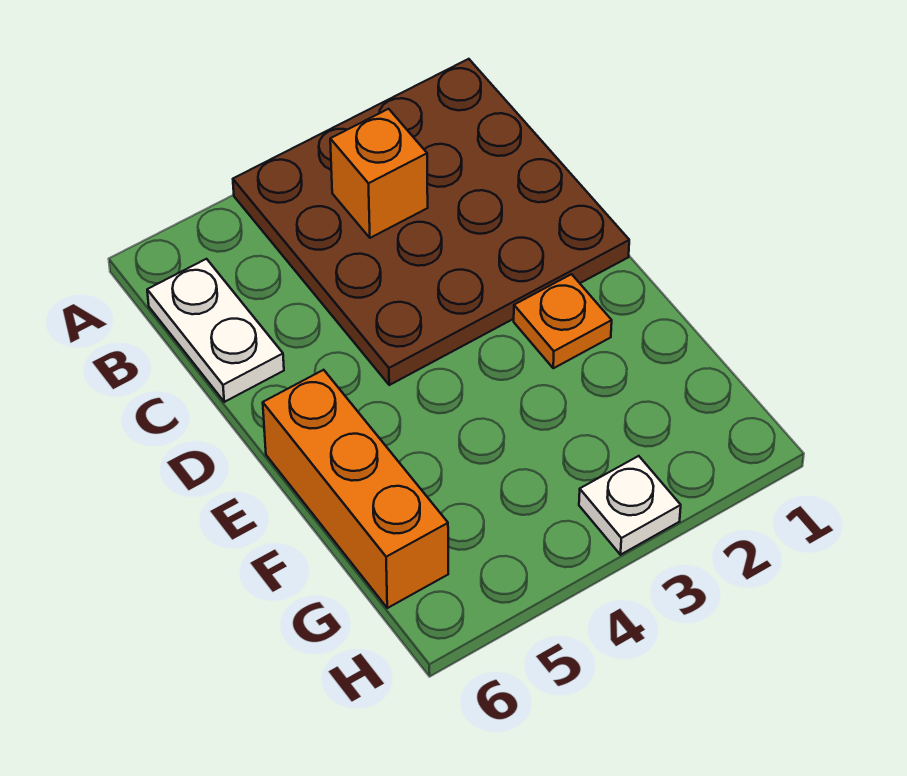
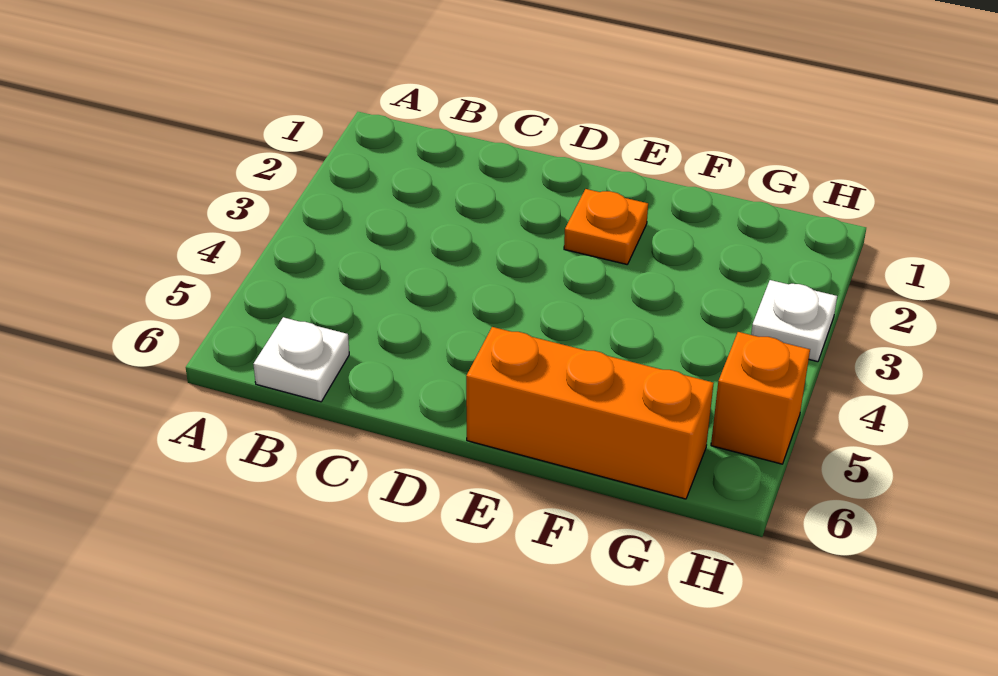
brown 4x4 plate [233,59,629,385] -> none
orange 1x1 brick [330,109,428,238] -> orange 1x1 brick moved to [711,332,810,464]
white 1x2 plate [147,259,284,402] -> white 1x1 plate [254,317,349,402]

